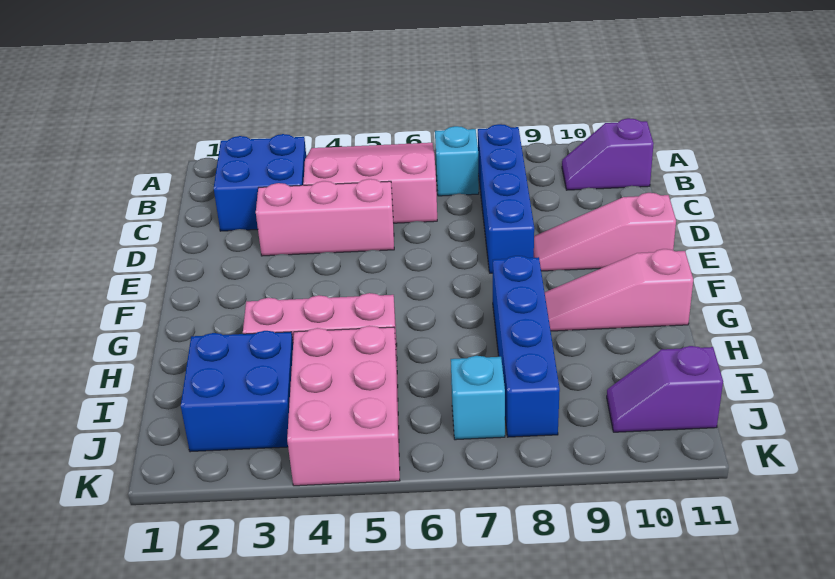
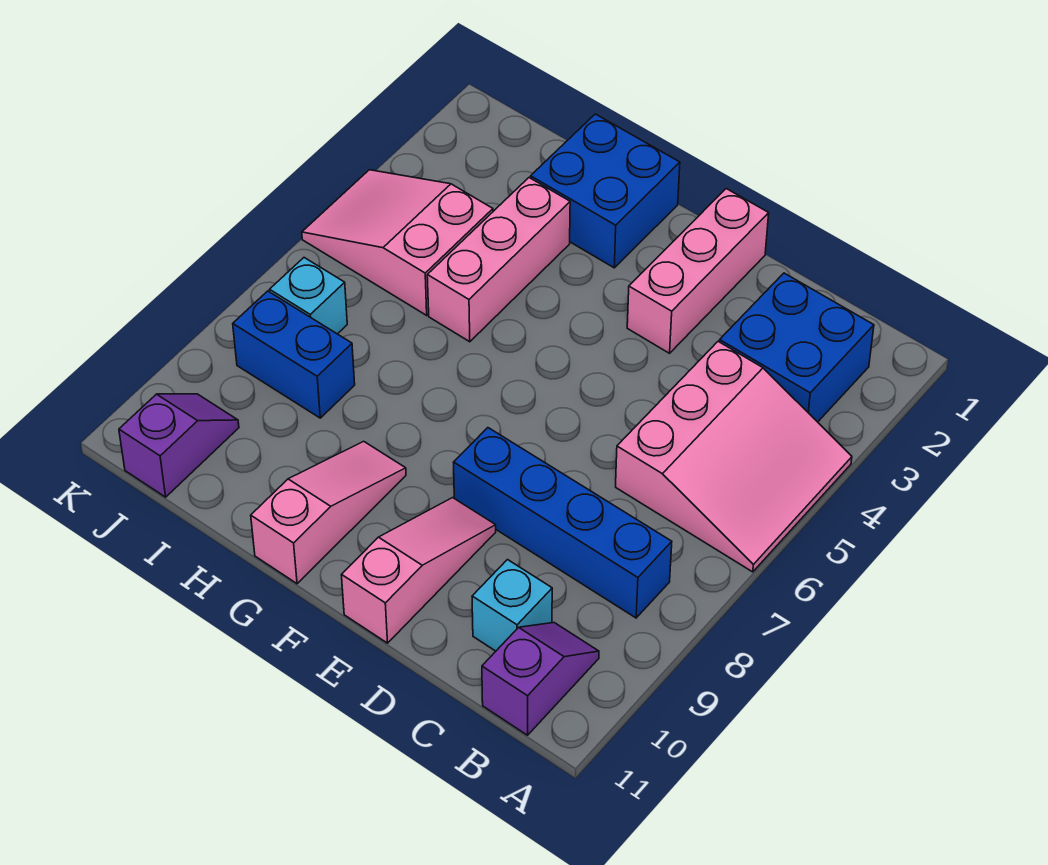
cyan 1x1 brick [435,126,479,196] -> cyan 1x1 brick moved to [472,560,552,651]
pink 1x3 brick [256,179,394,256] -> pink 1x3 brick moved to [627,189,769,353]
blue 1x4 brick [493,256,560,437] -> blue 1x2 brick [233,291,355,418]
blue 2x2 brick [181,331,293,452] -> blue 2x2 brick moved to [531,114,680,268]
pink 2x3 brick [287,326,400,486] -> pink 2x3 slope [302,170,493,315]

